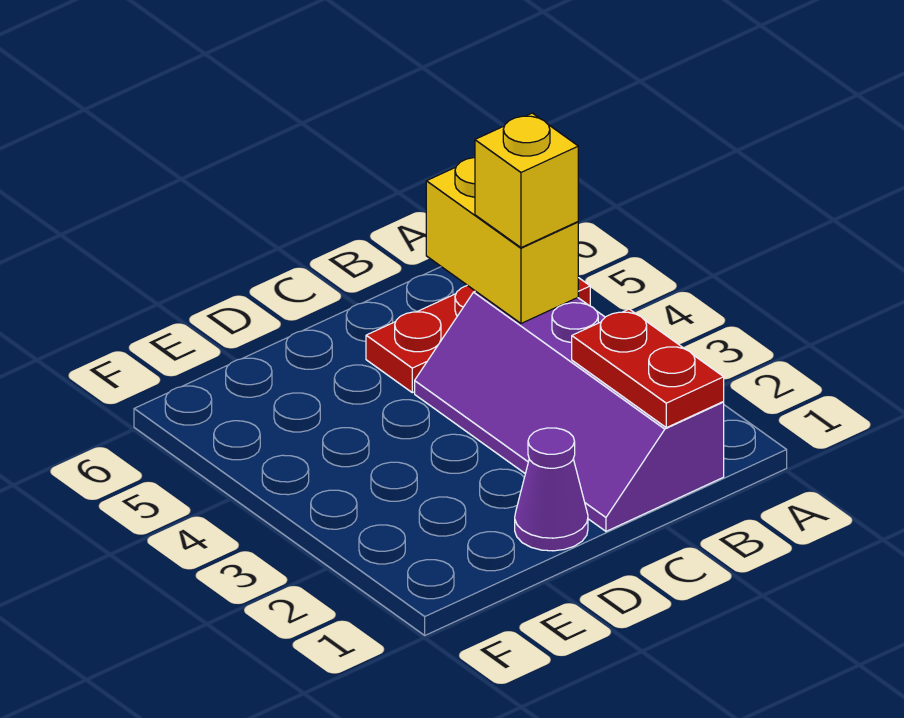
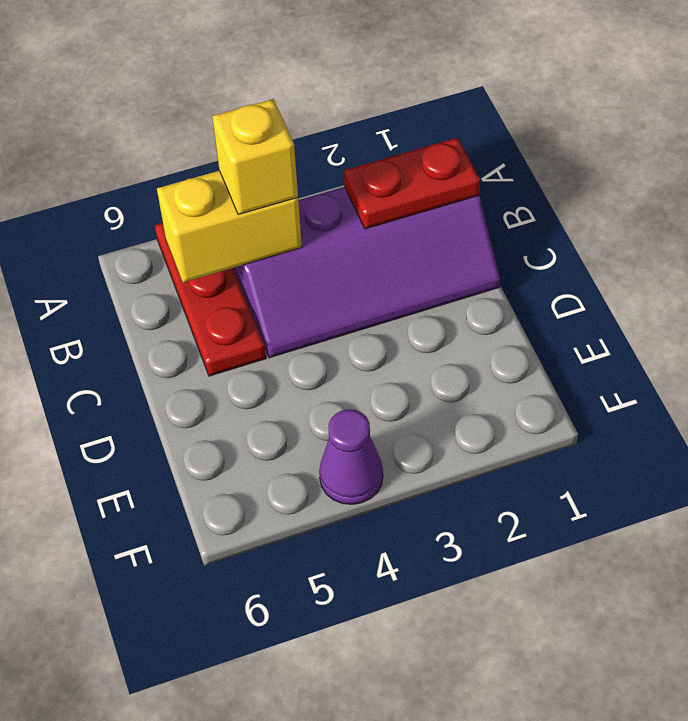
purple 1x1 cone [515,428,588,551] -> purple 1x1 cone moved to [319,409,383,504]

